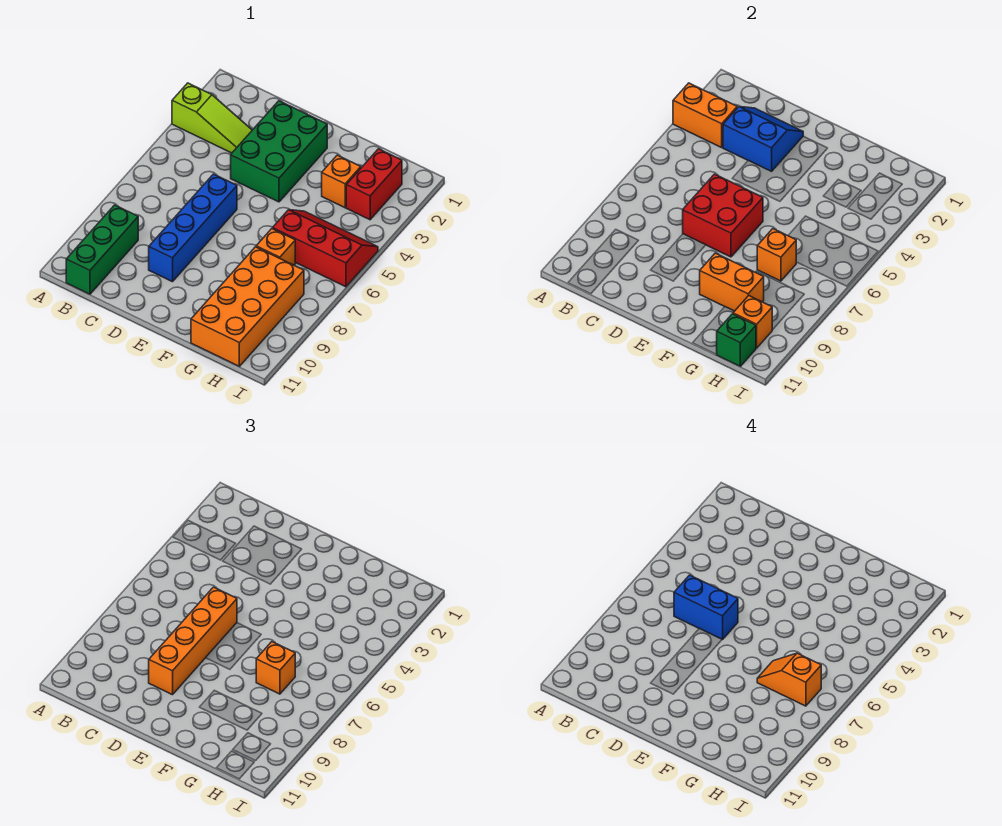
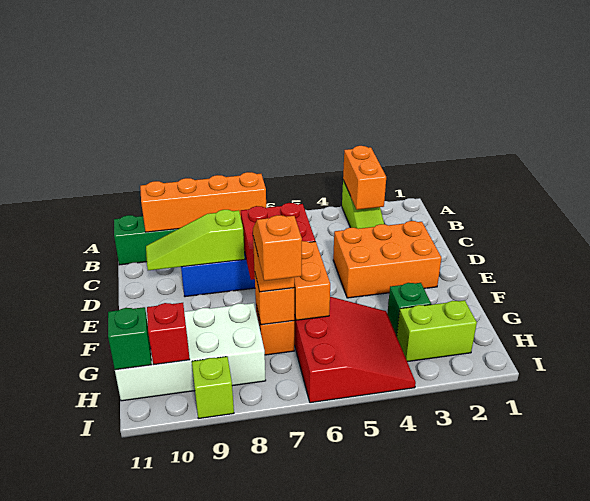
blue 2x2 slope [723,107,803,171] -> none
blue 1x2 brick [674,575,738,640] -> none
green 2x3 brick [231,101,327,202] -> orange 2x3 brick [333,221,442,298]
orange 1x4 brick [149,587,237,695] -> orange 1x4 brick moved to [140,172,266,232]
none -> lime 1x3 slope [146,210,245,270]
orange 1x2 brick [700,253,764,311] -> orange 1x2 brick moved to [294,241,330,320]
orange 1x1 brick [322,155,361,208] -> green 1x1 brick [387,283,431,336]
red 2x3 slope [273,210,378,287] -> red 3x3 slope [294,297,416,403]
orange 2x4 brick [191,247,304,366] -> white 2x4 brick [115,303,266,401]
red 1x2 brick [346,149,402,220] -> lime 1x2 brick [397,300,477,362]
orange 1x1 brick [733,296,772,348] -> red 1x1 brick [147,303,190,365]
none -> lime 1x1 brick [192,357,234,419]

